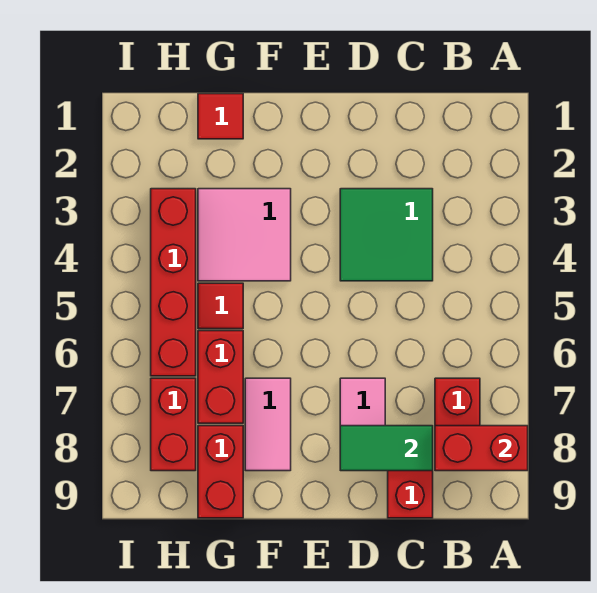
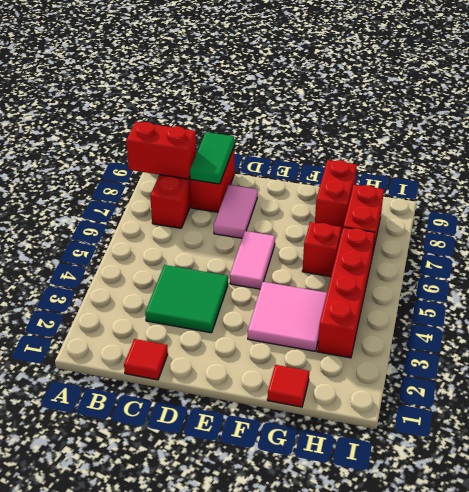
green 1x2 tile [340,426,433,471] -> green 1x2 tile turned to [190,132,234,184]
pink 1x2 tile [245,378,291,471] -> pink 1x2 tile moved to [230,231,275,289]
red 1x1 tile [198,283,243,329] -> red 1x1 tile moved to [124,339,168,380]
red 1x2 brick [198,331,243,423] -> red 1x1 brick [302,222,342,277]

